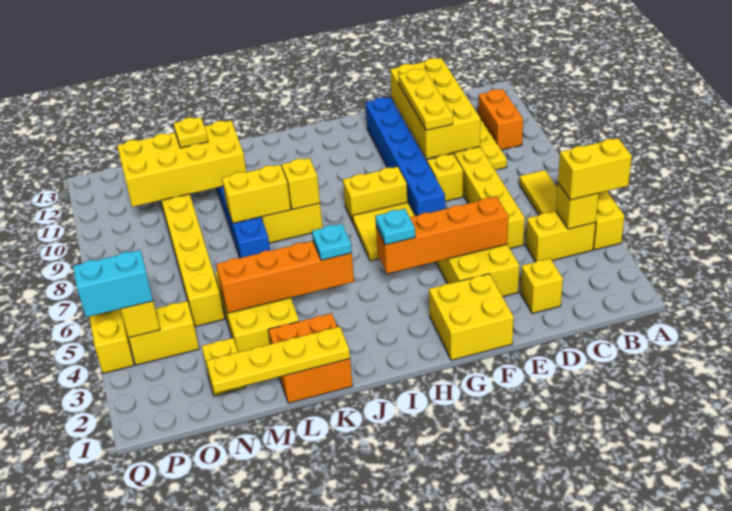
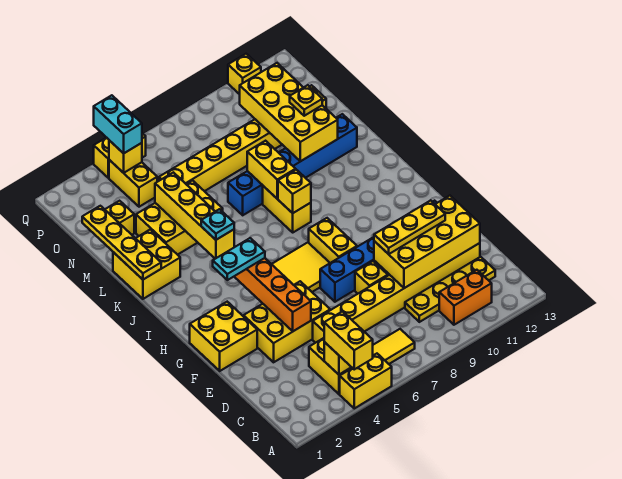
yellow 1x1 brick [520,259,563,314] -> yellow 1x1 brick moved to [228,54,261,94]
cyan 1x1 plate [375,209,415,245] -> cyan 1x2 plate [213,238,265,280]
orange 1x4 brick [216,241,354,313] -> yellow 1x4 brick [155,172,234,259]
orange 2x2 brick [268,313,353,403] -> yellow 2x2 brick [113,229,180,299]

